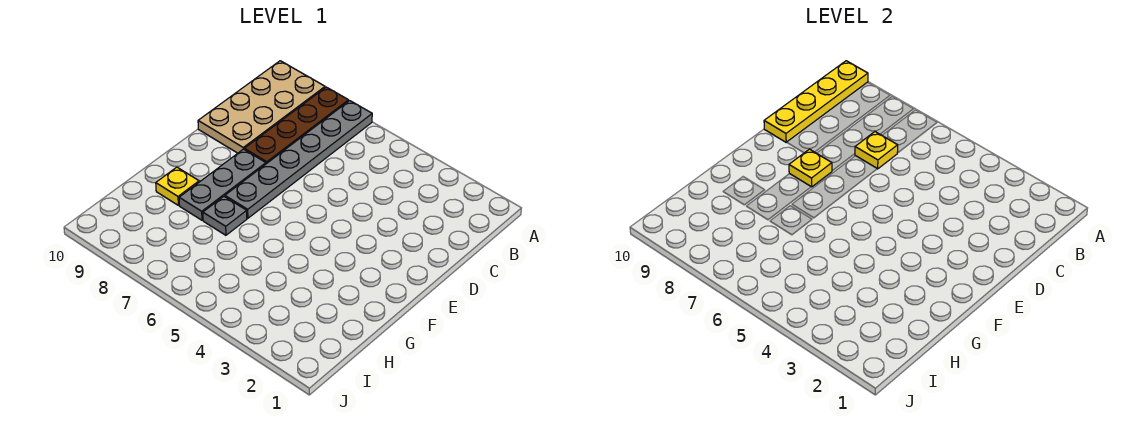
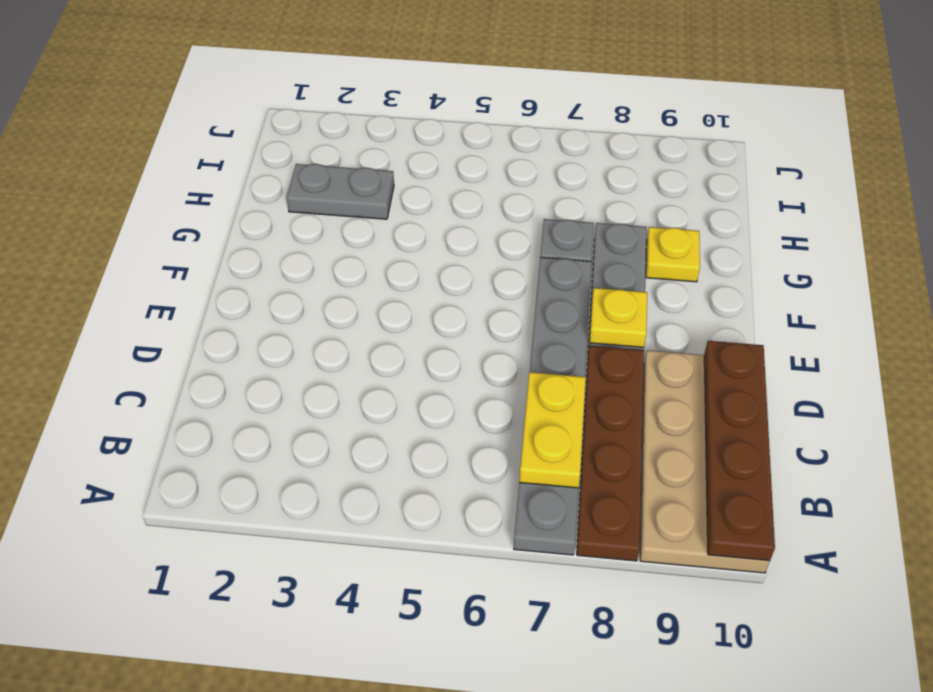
yellow 1x4 plate [764,61,868,142] -> brown 1x4 plate [704,341,775,561]
yellow 1x1 plate [855,132,898,169] -> yellow 1x2 plate [519,372,586,488]
none -> grey 1x2 plate [287,164,394,219]

